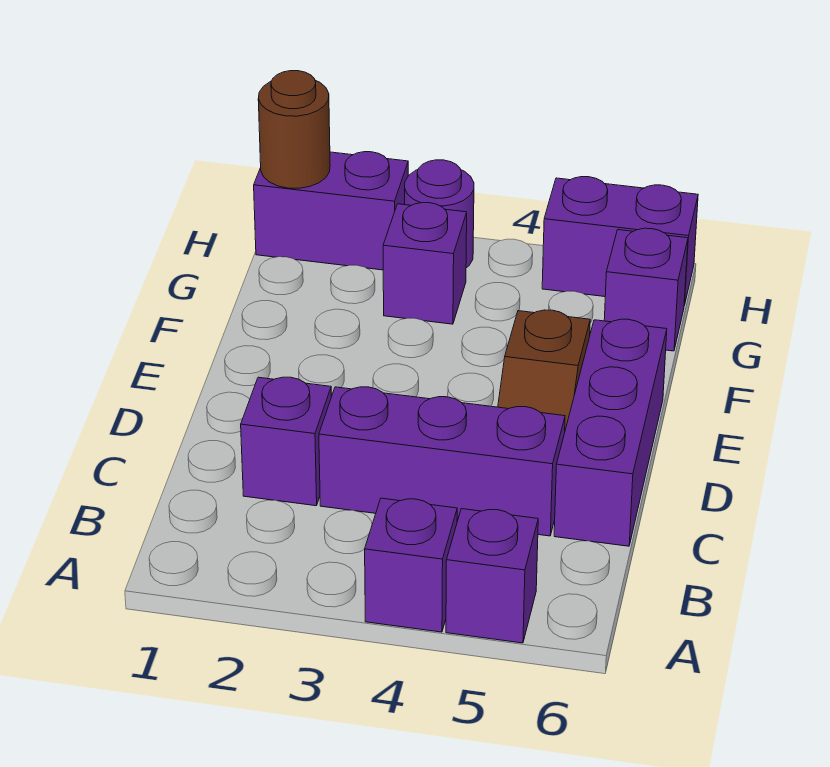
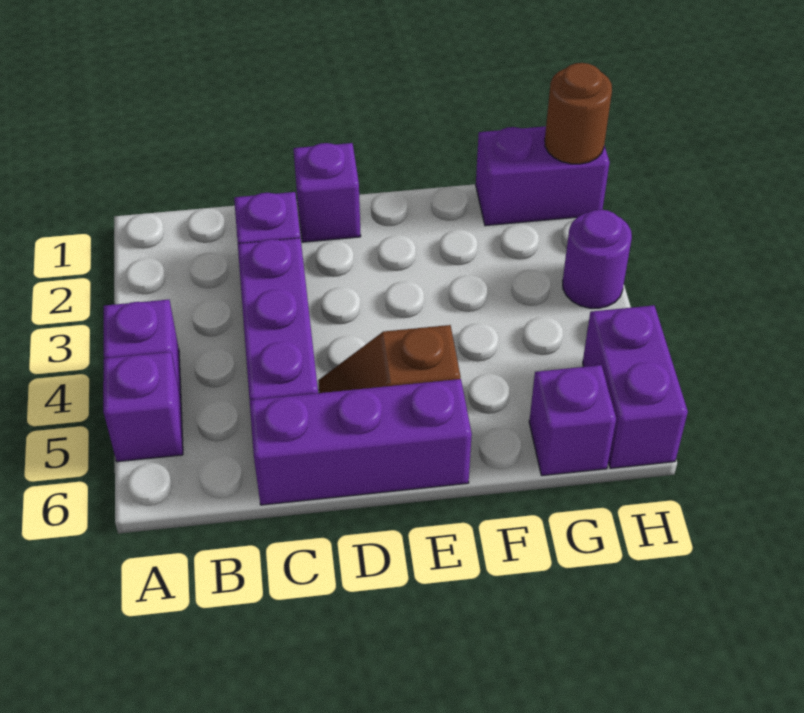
purple 1x1 brick [383,203,467,324] -> purple 1x1 brick moved to [293,143,361,242]
purple 1x2 brick [254,152,408,270] -> purple 1x2 brick turned to [476,126,610,226]

